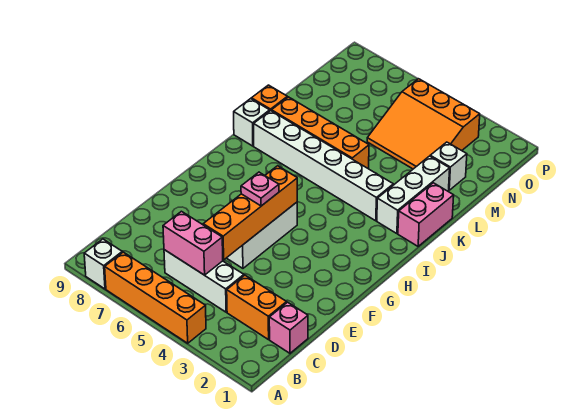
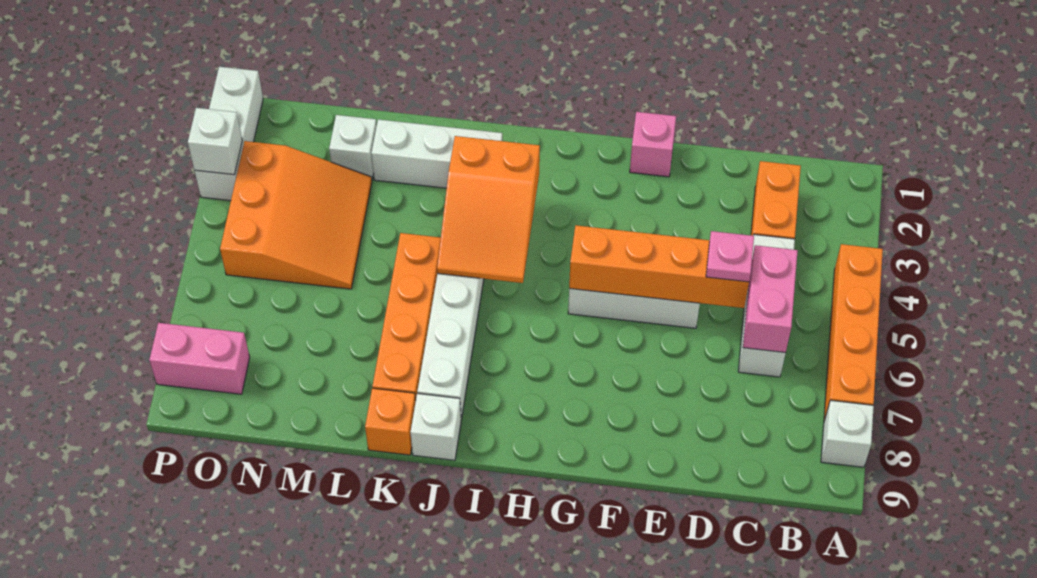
pink 1x1 brick [269,302,308,353] -> pink 1x1 brick moved to [630,112,676,177]
pink 1x1 plate [241,172,279,206] -> pink 1x1 plate moved to [706,231,754,282]
none -> orange 2x3 slope [437,136,540,283]
pink 1x2 brick [398,183,454,246] -> pink 1x2 brick moved to [149,323,250,394]
none -> white 1x3 brick [194,67,263,201]
none -> white 1x1 brick [188,108,242,175]

